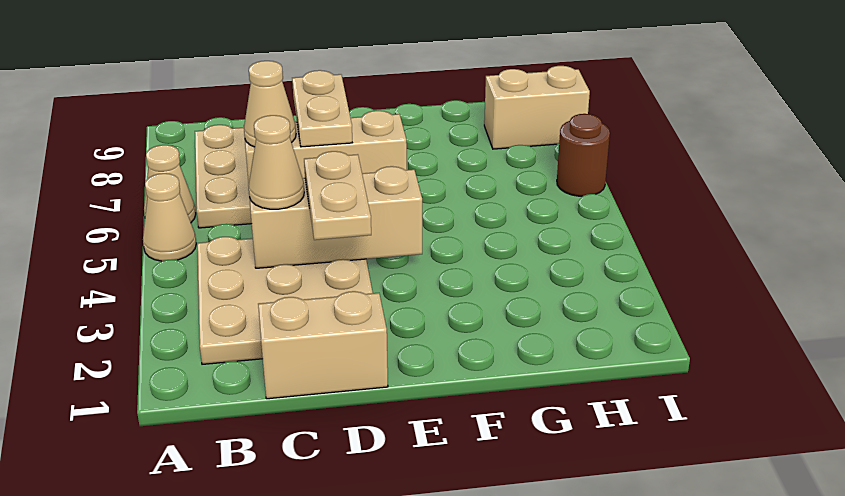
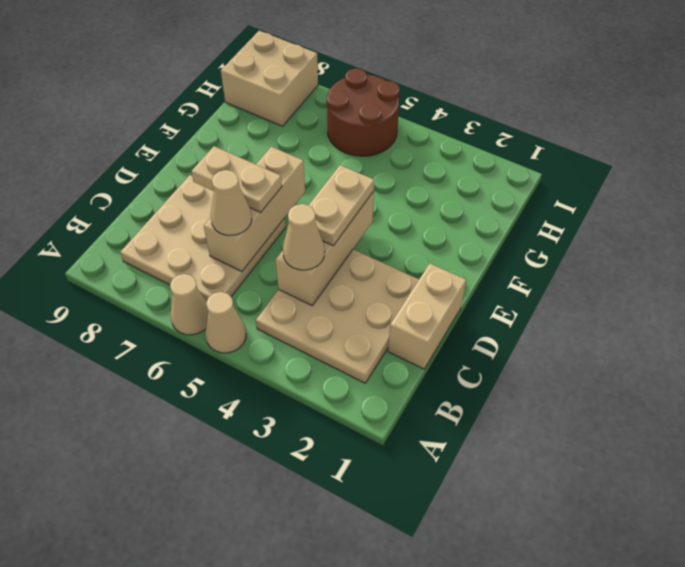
tan 1x2 plate [304,151,371,240] -> tan 1x2 plate turned to [309,165,374,246]
tan 1x2 brick [484,66,590,149] -> tan 2x2 brick [221,31,318,126]
brown 1x1 round brick [557,114,610,196] -> brown 2x2 round brick [327,68,400,156]

